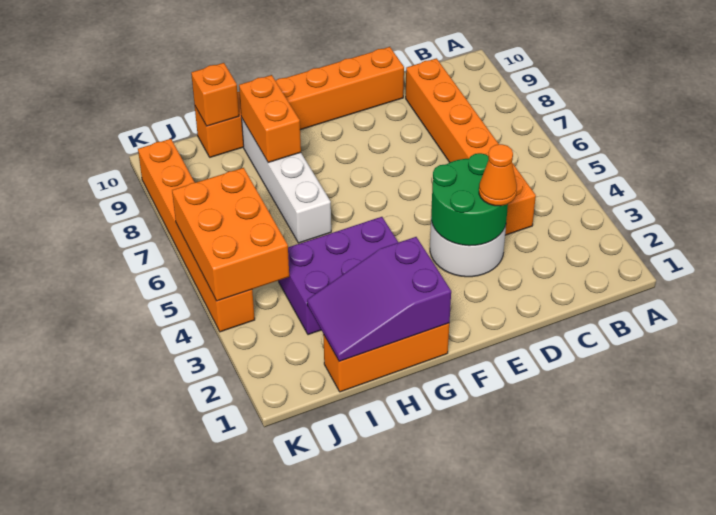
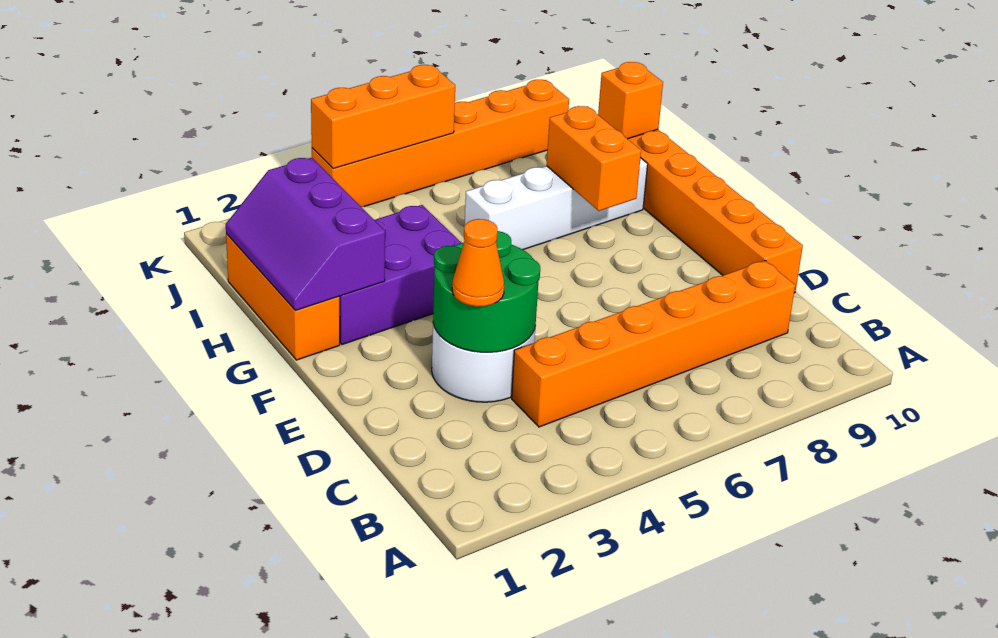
purple 2x3 slope [307,237,451,362] -> purple 2x3 slope turned to [226,158,385,310]
purple 2x3 brick [278,217,398,335] -> purple 2x3 brick turned to [339,205,461,345]
orange 1x2 brick [239,75,301,163] -> orange 1x2 brick turned to [546,106,641,211]
orange 2x3 brick [172,168,289,301] -> orange 1x3 brick [311,65,455,168]

